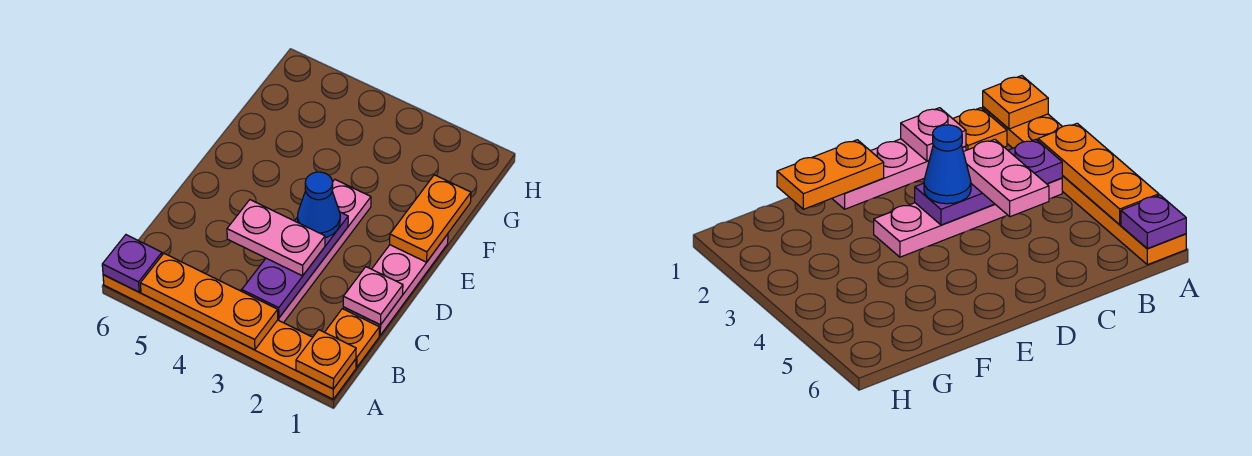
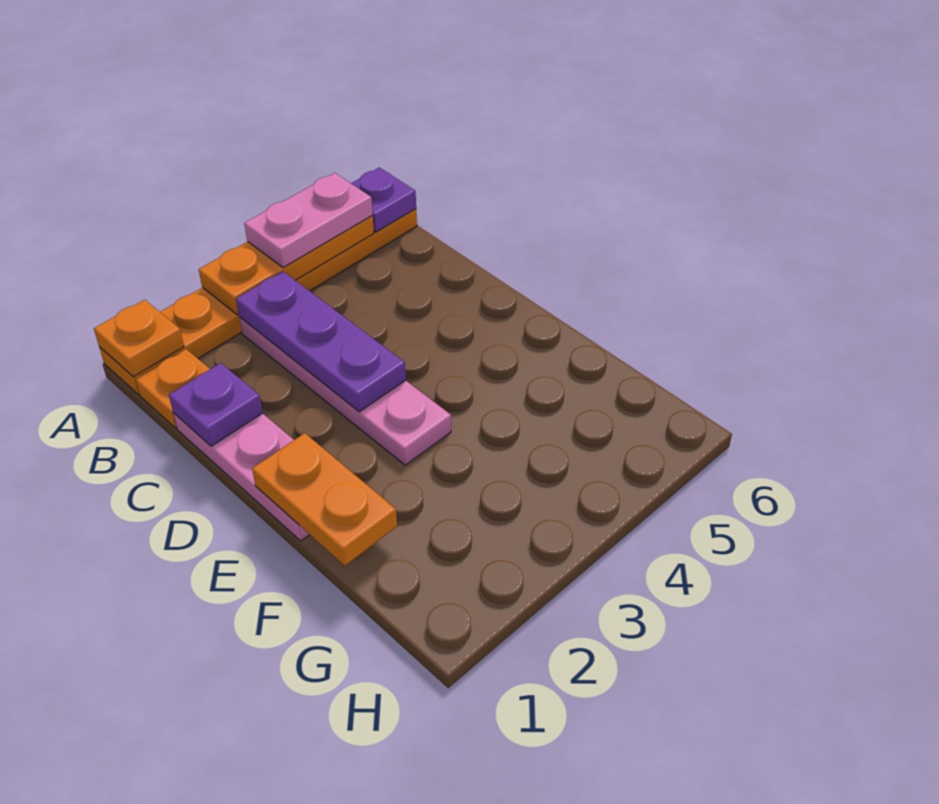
pink 1x1 plate [343,267,403,325] -> purple 1x1 plate [169,363,263,446]
pink 1x2 plate [227,200,325,276] -> pink 1x2 plate moved to [244,173,373,268]
blue 1x1 cone [297,172,340,238] -> none

